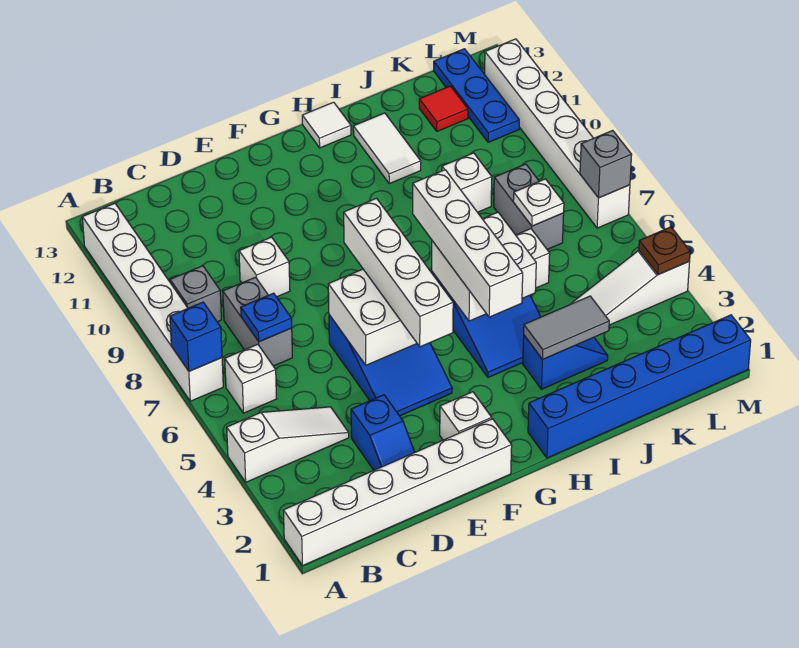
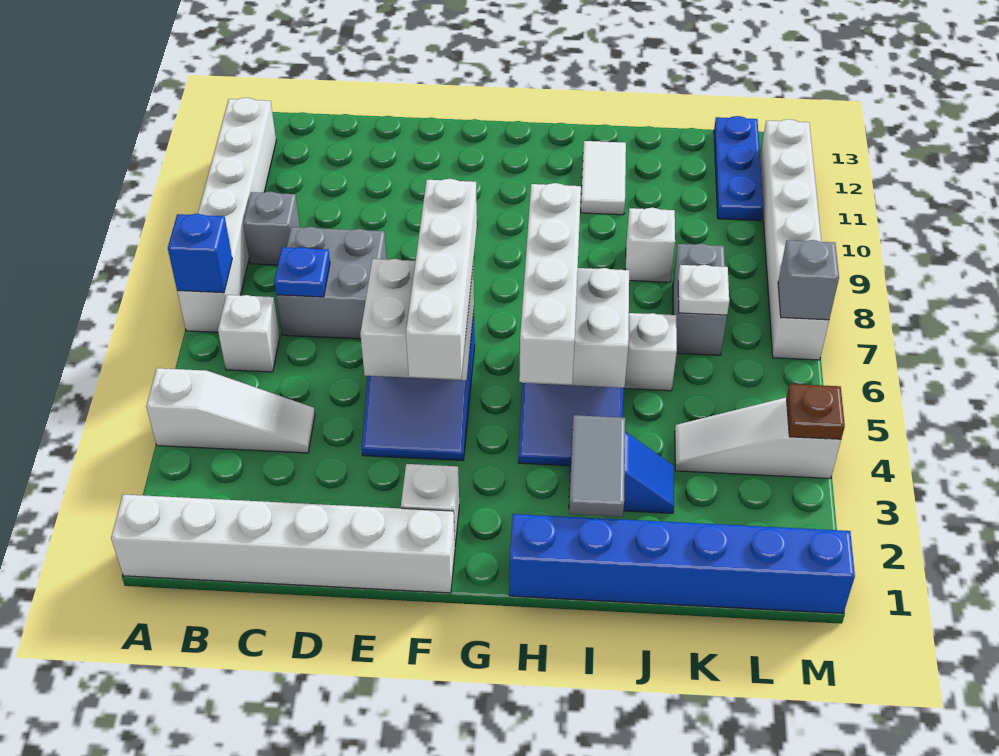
grey 1x2 brick [223,277,292,366] -> grey 2x2 brick [276,227,387,339]
blue 1x2 slope [351,395,415,470] -> none
white 1x1 brick [239,237,290,297] -> none
white 1x1 tile [302,102,351,148] -> none
grey 1x2 tile [524,296,609,360] -> grey 1x2 tile turned to [569,415,625,517]
red 1x1 tile [419,86,468,131] -> none

